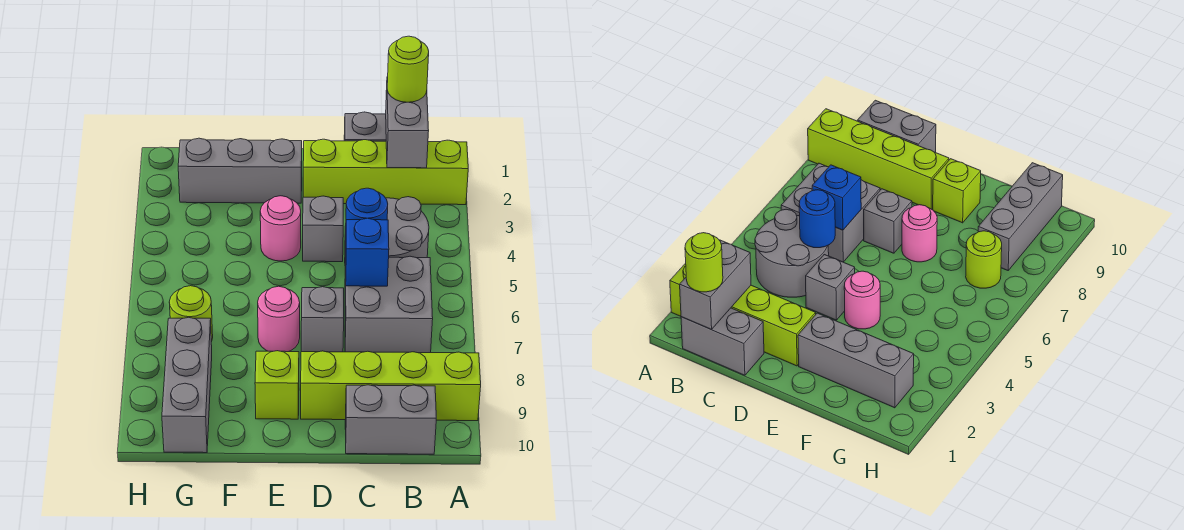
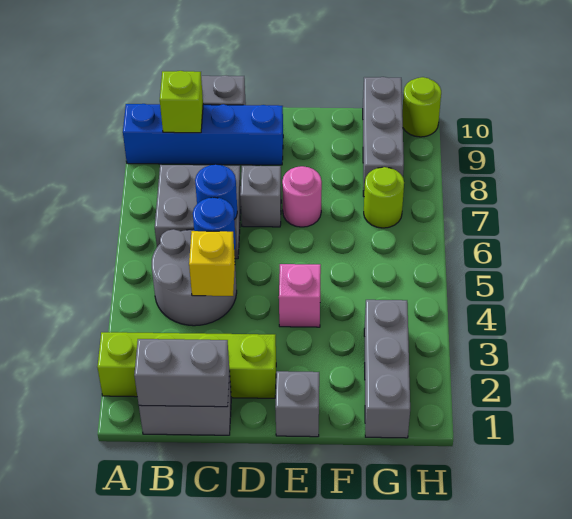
lime 1x4 brick [301,351,481,421] -> blue 1x4 brick [123,104,283,165]
grey 1x2 brick [386,77,429,168] -> grey 1x2 brick turned to [134,339,229,407]
lime 1x1 round brick [387,36,429,102] -> lime 1x1 round brick moved to [402,77,441,137]
none -> yellow 1x1 brick [189,231,235,296]
blue 1x1 brick [346,218,389,286] -> blue 1x1 round brick [195,164,237,219]
grey 1x1 brick [303,196,343,262] -> grey 1x1 brick moved to [275,371,319,437]
grey 1x3 brick [178,138,302,203] -> grey 1x3 brick turned to [364,300,410,438]
pink 1x1 round brick [260,196,301,261] -> pink 1x1 brick [279,264,321,327]
lime 1x1 brick [255,351,299,419] -> lime 1x1 brick moved to [160,71,203,133]

